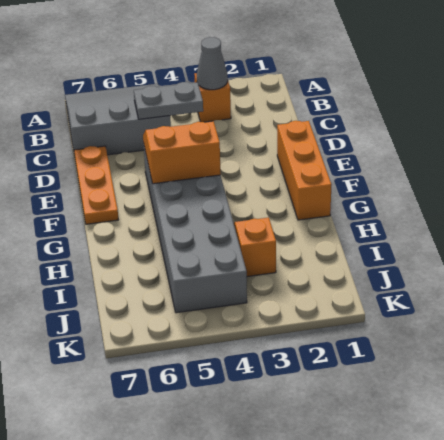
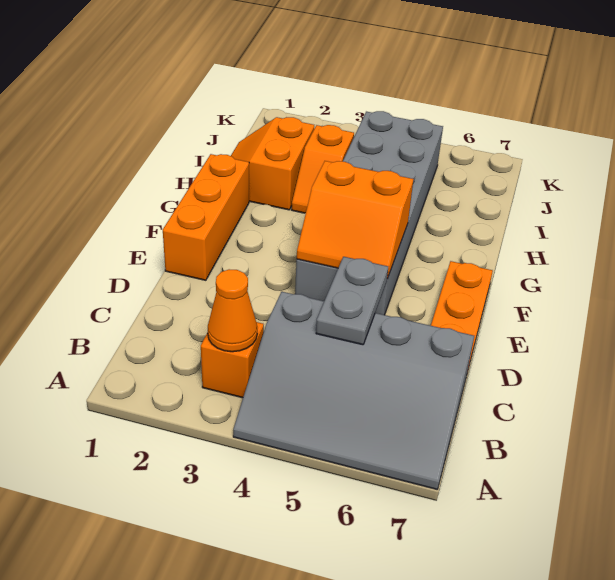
grey 3x3 slope [65,84,171,155] -> grey 3x4 slope [233,292,474,489]
grey 1x1 cone [197,37,228,90] -> orange 1x1 cone [208,269,257,352]
grey 1x2 plate [134,82,203,119] -> grey 1x2 plate turned to [316,257,388,345]
none -> orange 2x2 slope [231,117,314,210]

